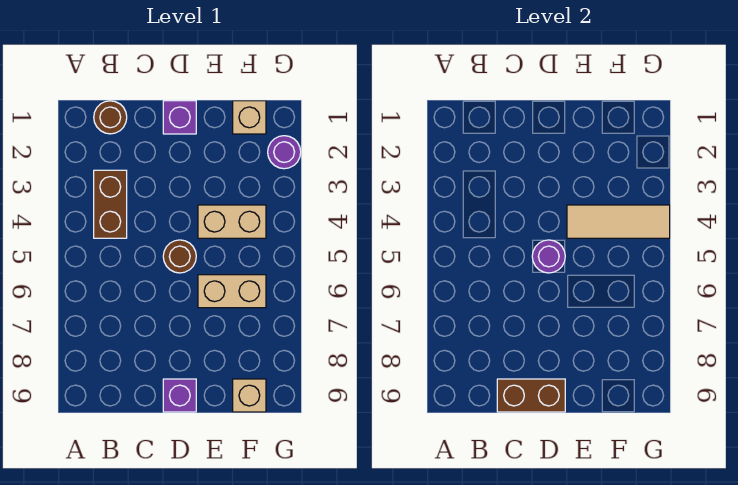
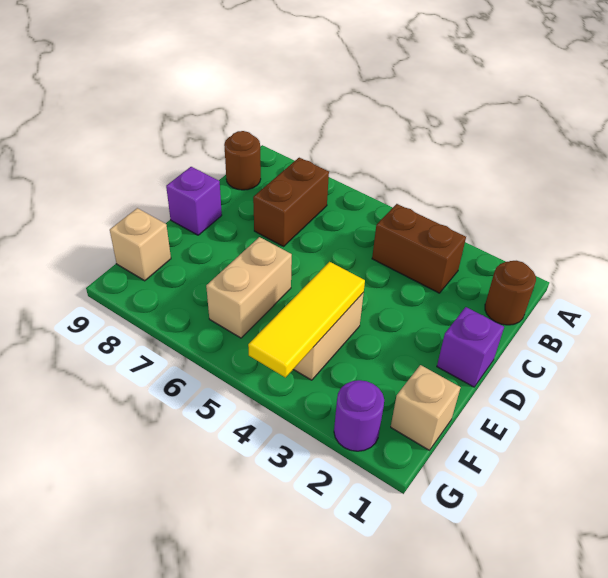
brown 1x2 brick [497,379,565,412] -> brown 1x2 brick moved to [253,158,329,246]
brown 1x1 round brick [163,240,196,273] -> brown 1x1 round brick moved to [224,131,261,190]
purple 1x1 round brick [532,240,565,273] -> none
tan 1x3 tile [567,205,670,238] -> yellow 1x3 tile [248,262,365,378]

